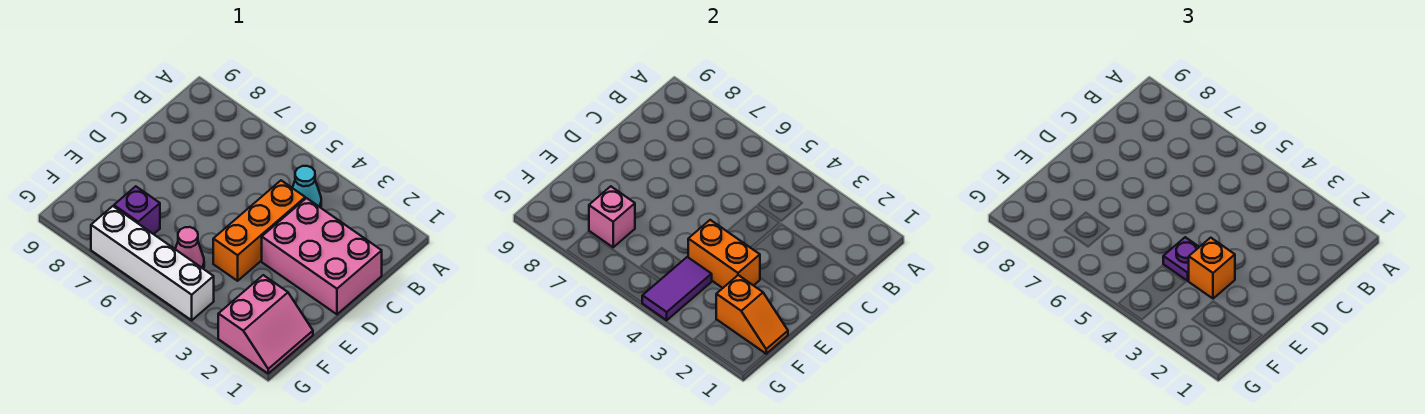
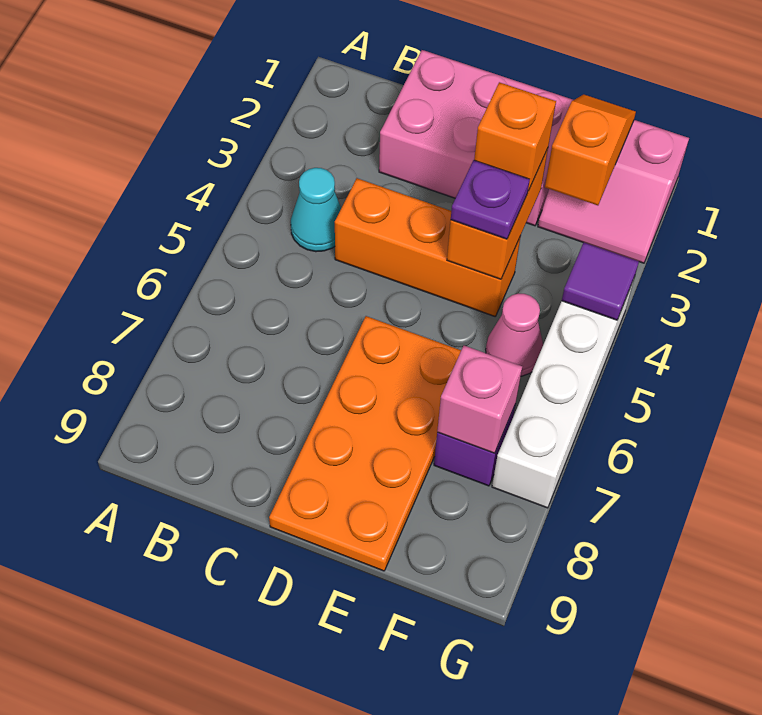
pink 2x3 brick [262,198,382,314] -> pink 2x3 brick turned to [379,50,573,226]
none -> orange 2x4 plate [269,316,461,571]
pink 2x2 slope [218,275,313,373] -> pink 2x2 slope turned to [538,120,689,263]
purple 1x2 tile [642,257,712,320] -> purple 1x1 tile [562,242,639,320]

